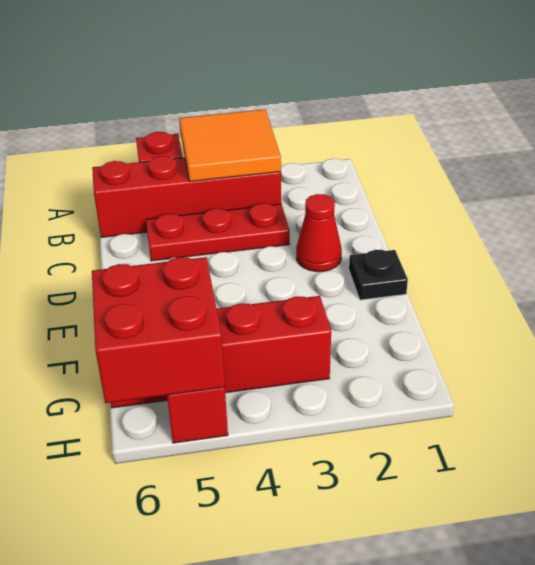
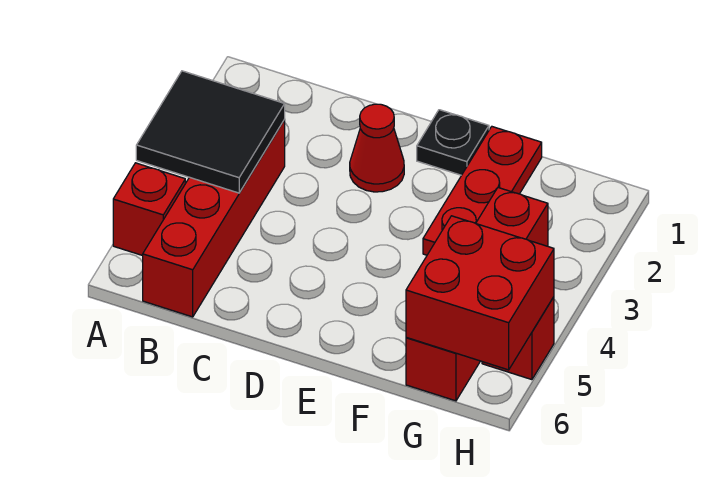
orange 2x2 tile [179,109,281,181] -> black 2x2 tile [136,71,285,193]
red 1x3 plate [146,203,290,261] -> red 1x3 plate moved to [423,127,542,255]

